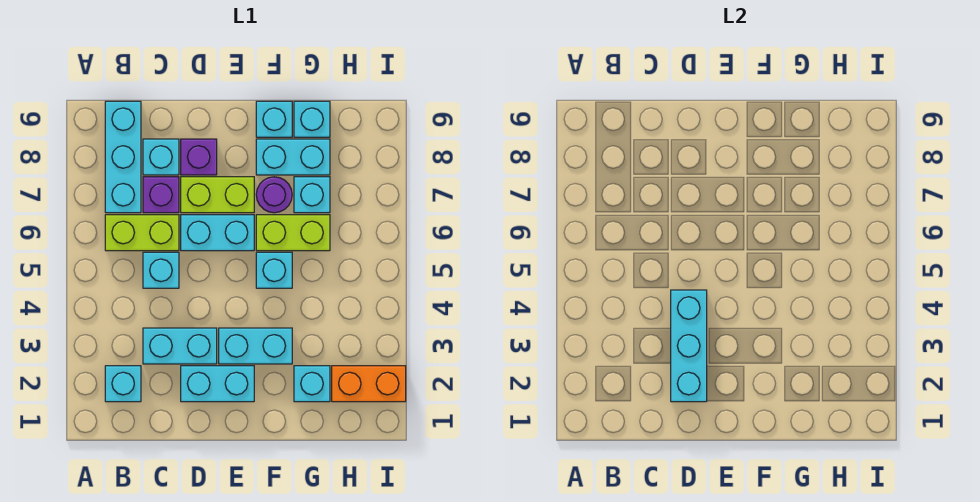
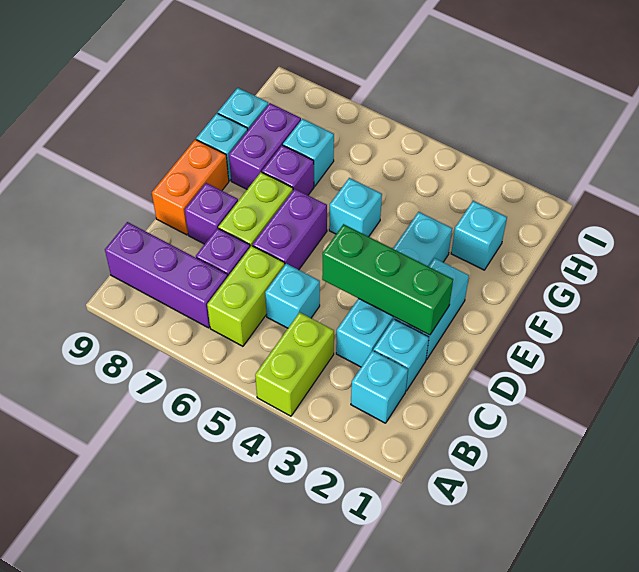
cyan 1x3 brick [105,101,141,213] -> purple 1x3 brick [105,222,228,328]
cyan 1x1 brick [143,139,179,175] -> cyan 1x1 brick moved to [373,319,429,391]
cyan 1x3 brick [671,290,707,402] -> green 1x3 brick [322,224,453,335]
cyan 1x2 brick [181,215,254,251] -> purple 1x2 brick [253,189,327,270]
lime 1x2 brick [256,215,330,251] -> lime 1x2 brick moved to [255,312,334,416]
purple 1x1 round brick [256,177,292,213] -> purple 1x1 brick [262,145,314,195]
cyan 1x2 brick [256,139,330,175] -> purple 1x2 brick [229,103,301,189]
orange 1x2 brick [332,366,406,402] -> orange 1x2 brick moved to [152,139,229,235]

